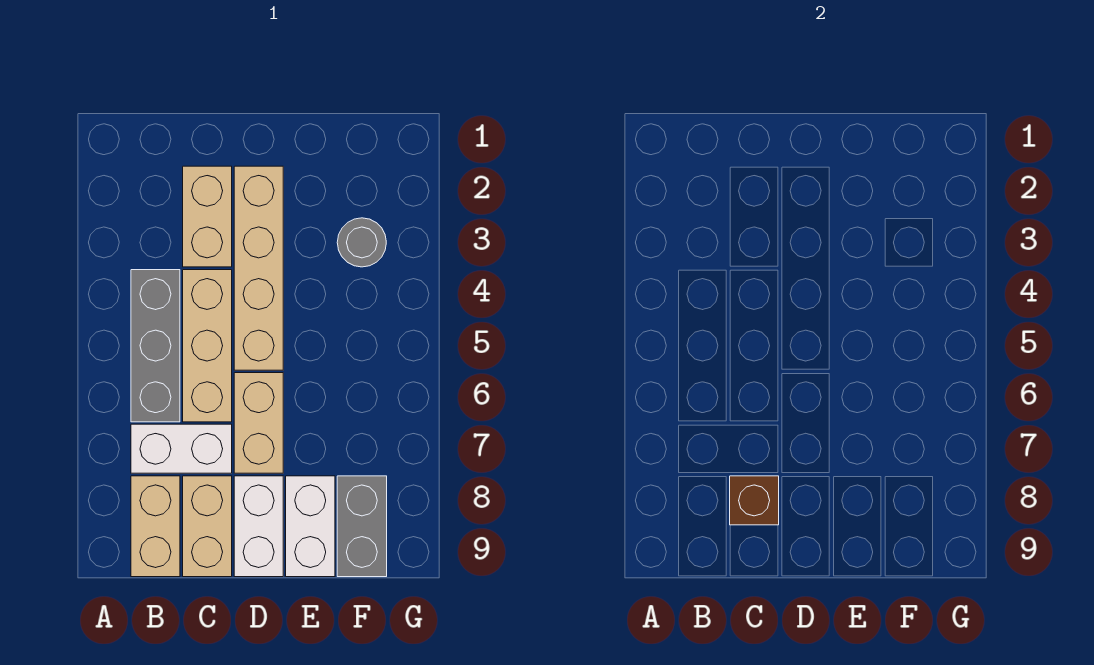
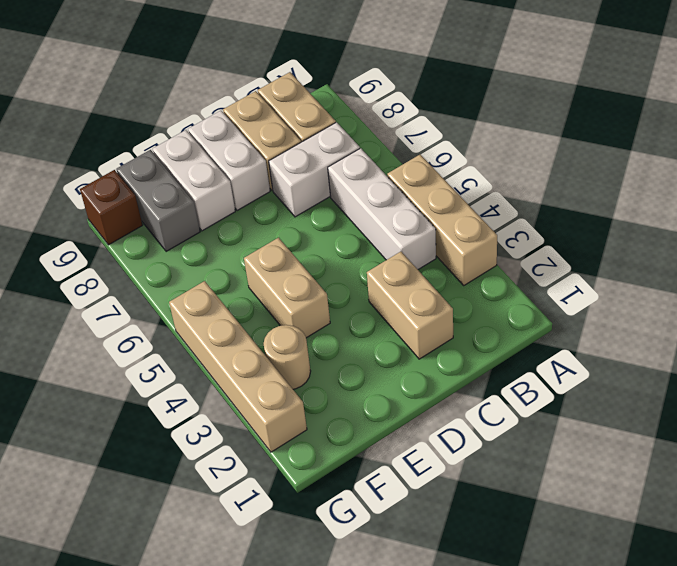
grey 1x3 brick [131,270,180,422] -> white 1x3 brick [328,148,436,269]
tan 1x3 brick [183,270,232,422] -> tan 1x3 brick moved to [387,155,497,285]
brown 1x1 brick [730,476,779,525] -> brown 1x1 brick moved to [80,170,142,245]
tan 1x4 brick [234,166,283,370] -> tan 1x4 brick moved to [169,281,307,452]
tan 1x2 brick [234,373,283,473] -> tan 1x2 brick moved to [244,238,330,338]
grey 1x1 round brick [337,218,386,267] -> tan 1x1 round brick [264,325,311,389]

